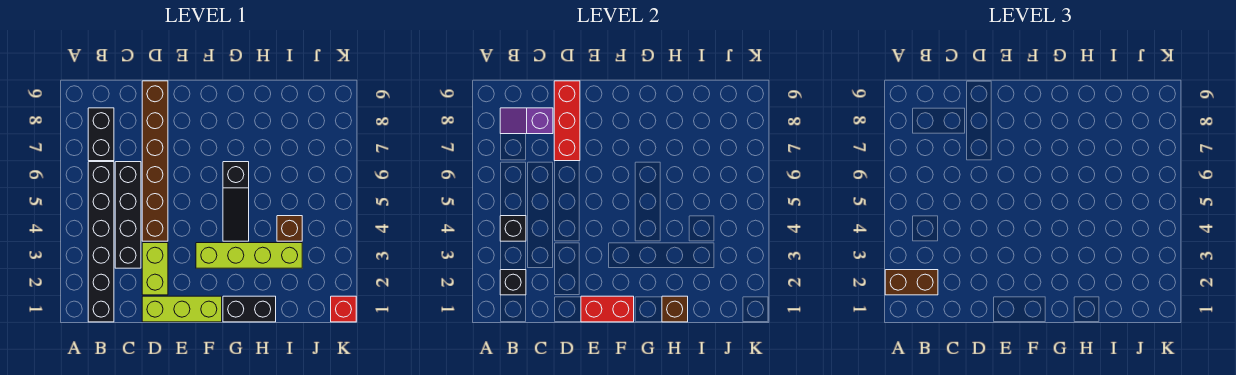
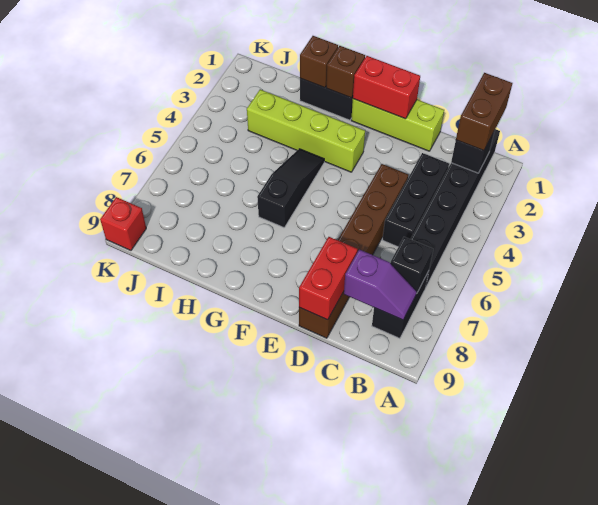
brown 1x2 brick [885,270,938,295] -> brown 1x2 brick turned to [456,73,512,151]
black 1x1 brick [500,216,526,241] -> black 1x1 brick moved to [391,237,433,292]
black 1x4 brick [115,162,141,268] -> black 1x3 brick [382,153,449,247]
lime 1x2 brick [142,243,168,295] -> none
red 1x3 brick [554,81,580,161] -> red 1x2 brick [299,237,358,320]
brown 1x1 brick [277,216,302,241] -> brown 1x1 brick moved to [326,46,365,98]
red 1x1 brick [331,296,356,322] -> red 1x1 brick moved to [100,197,146,250]

